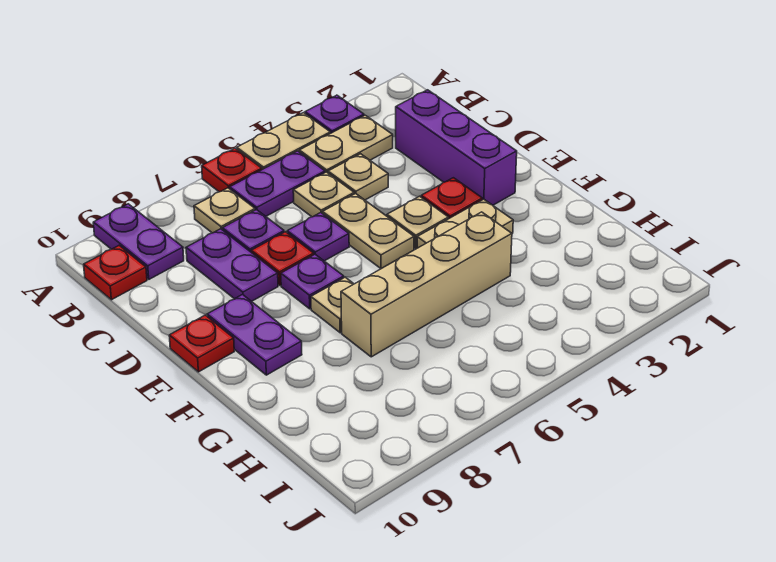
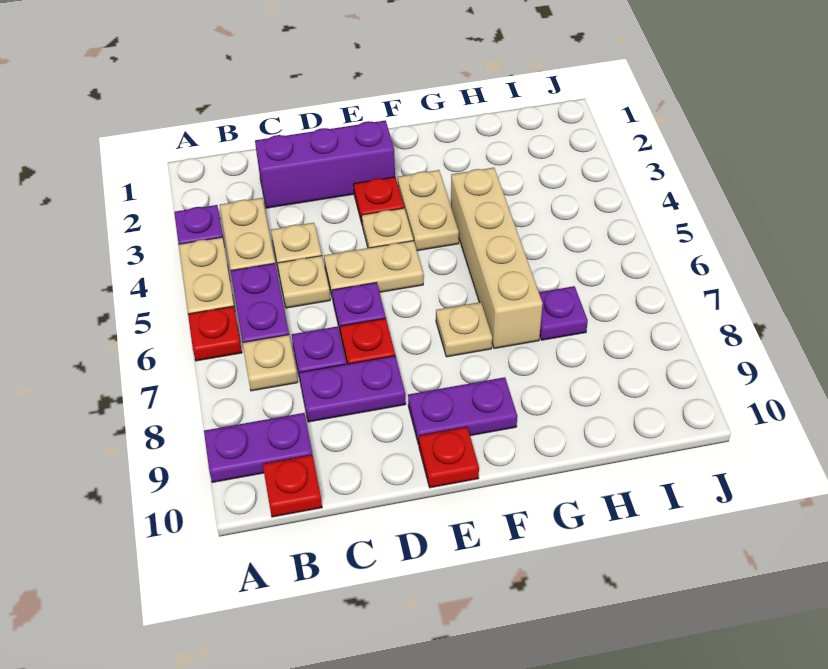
purple 1x1 plate [281,254,344,309] -> purple 1x1 plate moved to [539,286,588,340]

